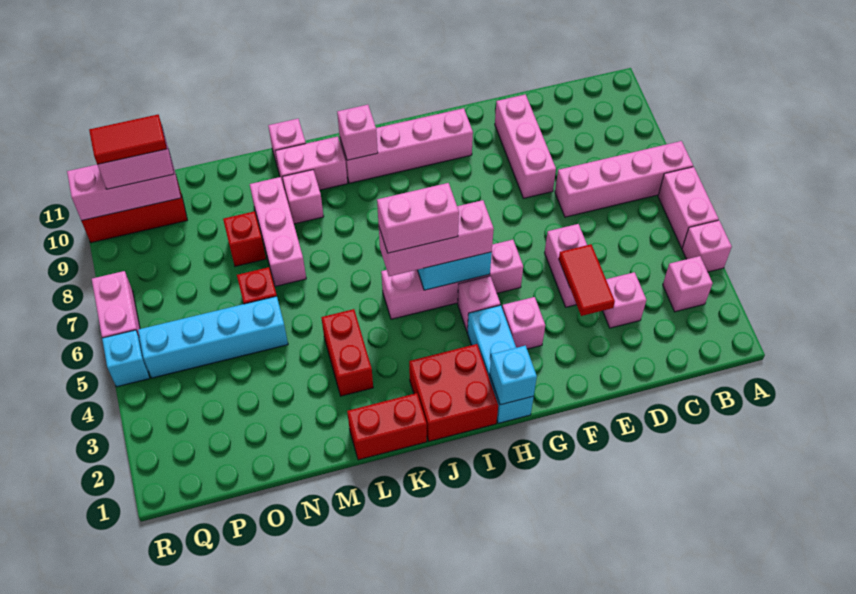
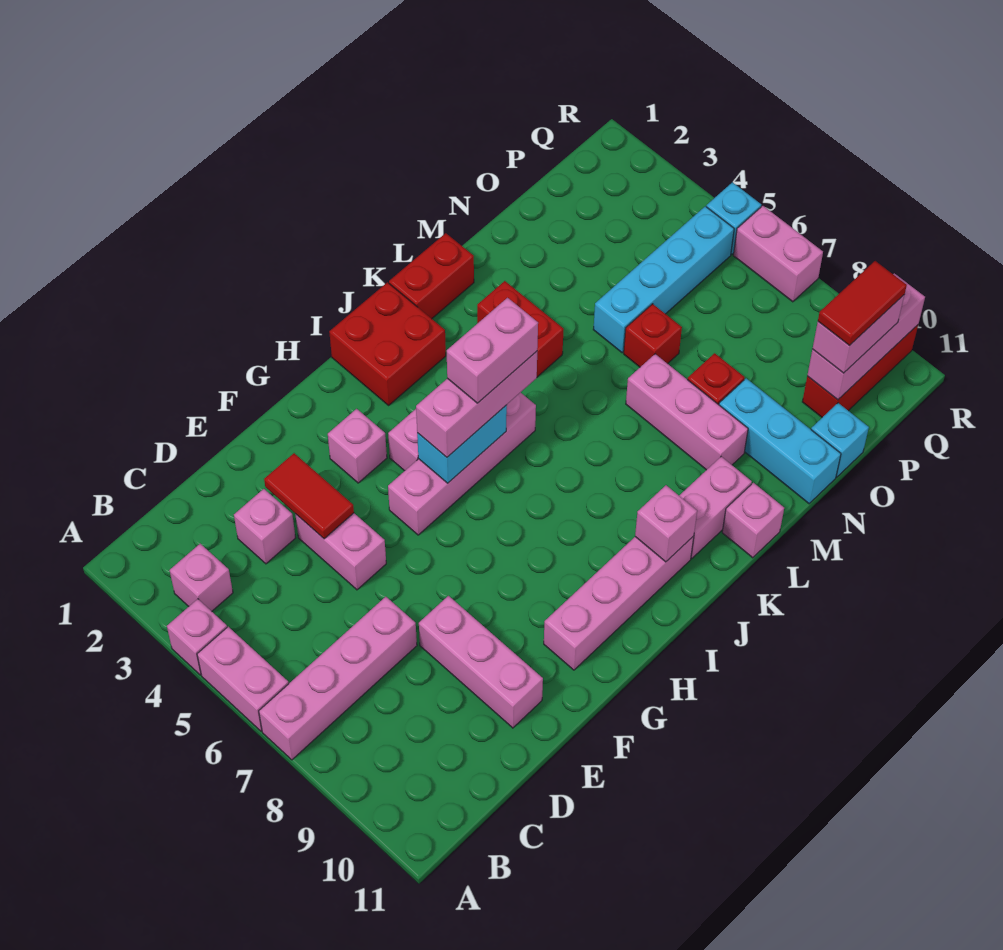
cyan 1x3 brick [467,305,534,423] -> cyan 1x3 brick moved to [719,378,841,504]
cyan 1x1 brick [490,346,537,405] -> cyan 1x1 brick moved to [811,403,869,477]
pink 1x1 brick [282,170,324,224] -> none

